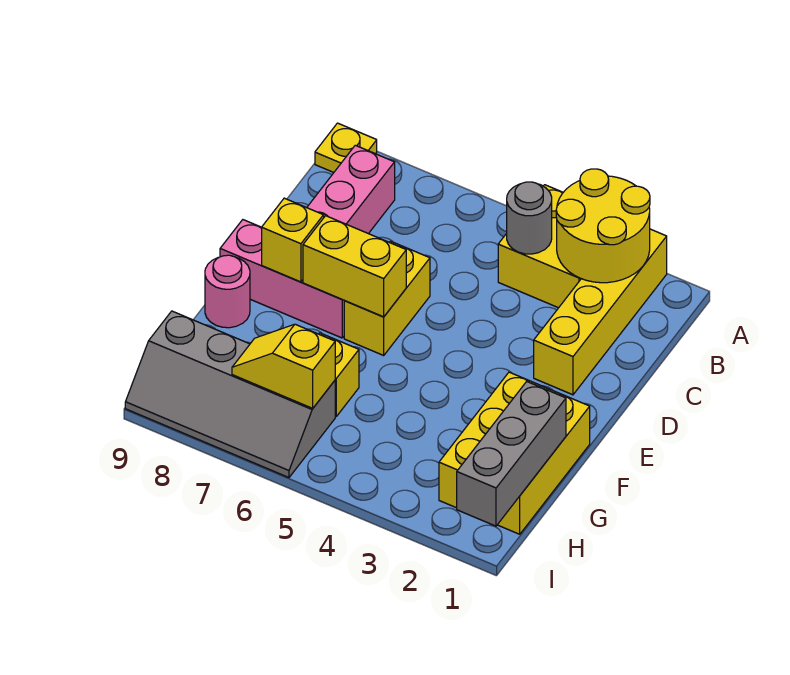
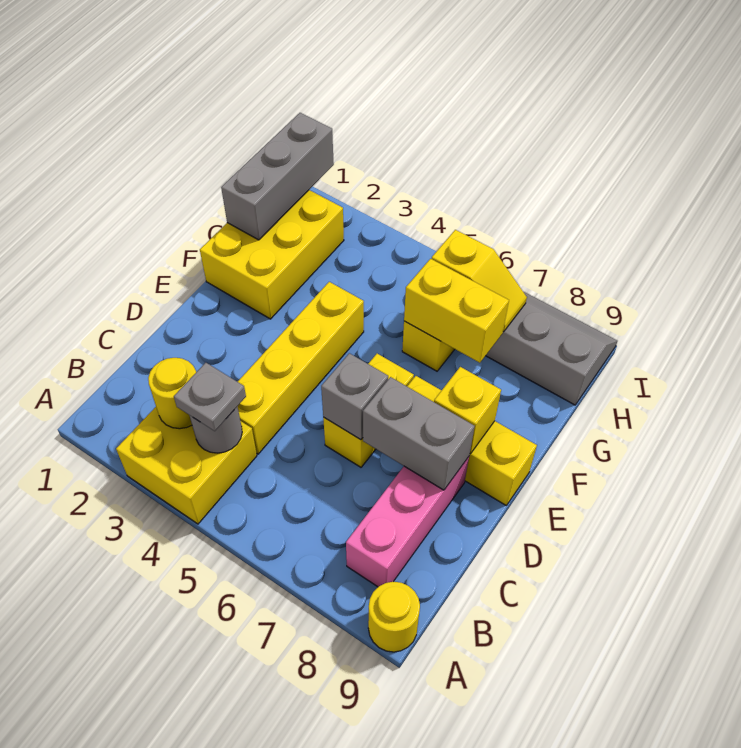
yellow 1x4 brick [534,229,667,395] -> yellow 1x4 brick moved to [238,282,364,454]
yellow 2x2 round brick [556,169,650,283] -> yellow 1x1 round brick [148,358,196,429]
yellow 1x1 plate [315,123,377,172] -> yellow 1x1 round brick [368,582,420,652]
none -> grey 1x1 plate [174,363,246,431]
none -> grey 1x1 brick [321,353,388,440]
none -> grey 1x2 brick [363,377,475,490]
yellow 1x2 brick [303,216,406,317] -> yellow 1x2 brick moved to [404,259,509,363]
pink 1x3 brick [220,220,344,338] -> yellow 1x3 brick [407,376,537,506]
pink 1x1 round brick [205,255,250,328] -> none

